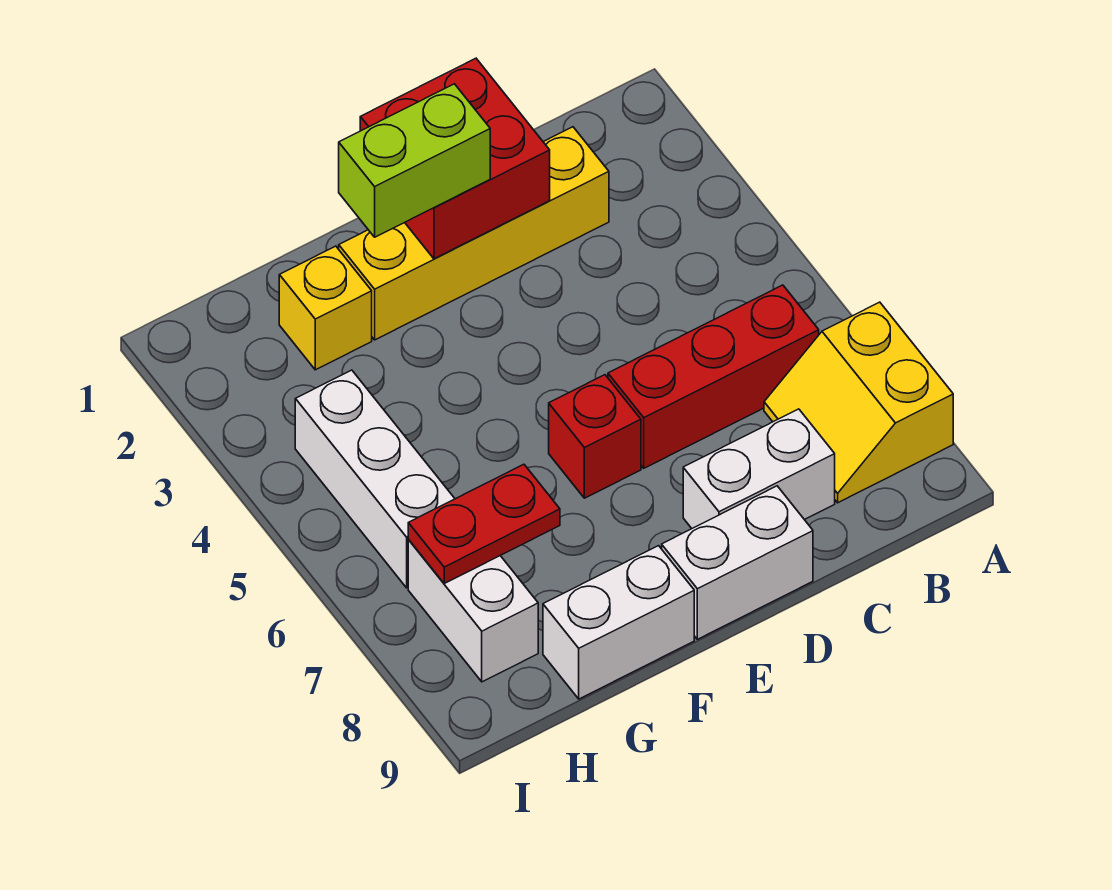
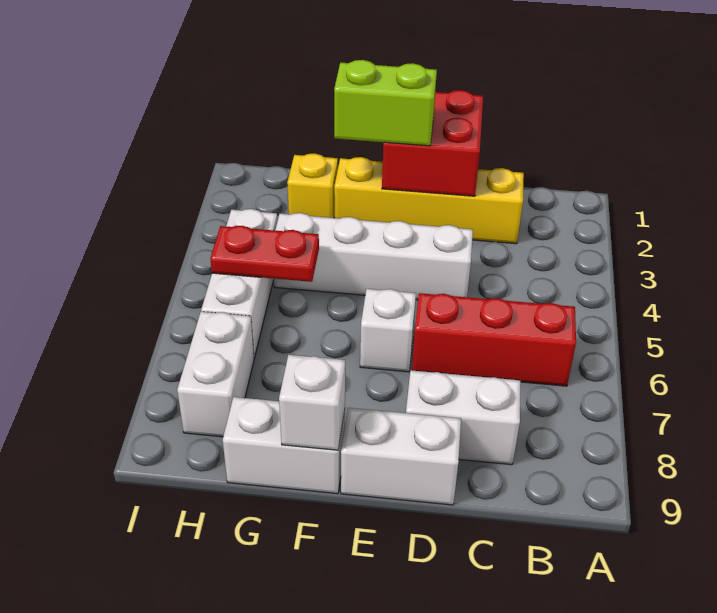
yellow 2x2 slope [764,302,953,503] -> none
none -> white 1x4 brick [274,213,473,300]
red 1x1 brick [549,375,641,498] -> white 1x1 brick [360,289,416,372]
none -> white 1x1 brick [279,355,345,450]
red 1x2 plate [408,464,560,583] -> red 1x2 plate moved to [210,226,319,282]

